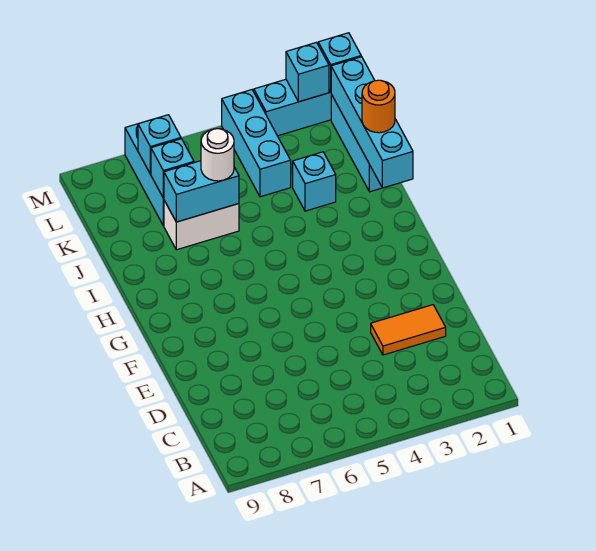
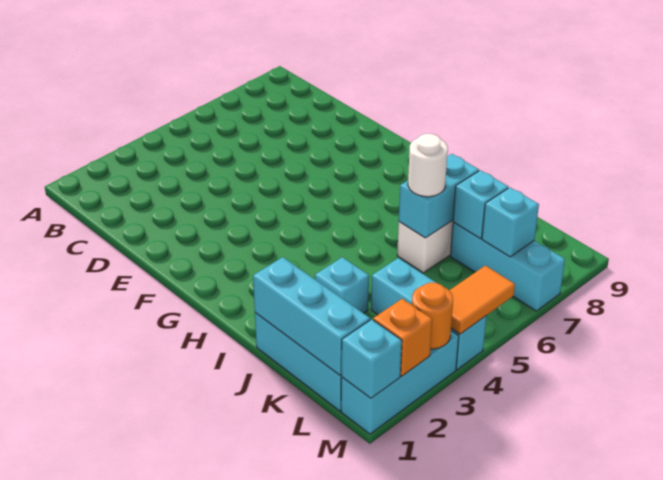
orange 1x2 tile [371,305,446,355] -> orange 1x2 tile moved to [449,266,515,334]
cyan 1x4 brick [331,57,413,188] -> cyan 1x3 brick [253,257,370,375]
orange 1x1 round brick [362,80,395,133] -> orange 1x1 round brick moved to [412,283,453,349]
cyan 1x1 brick [286,42,329,102] -> orange 1x1 brick [373,299,432,376]

